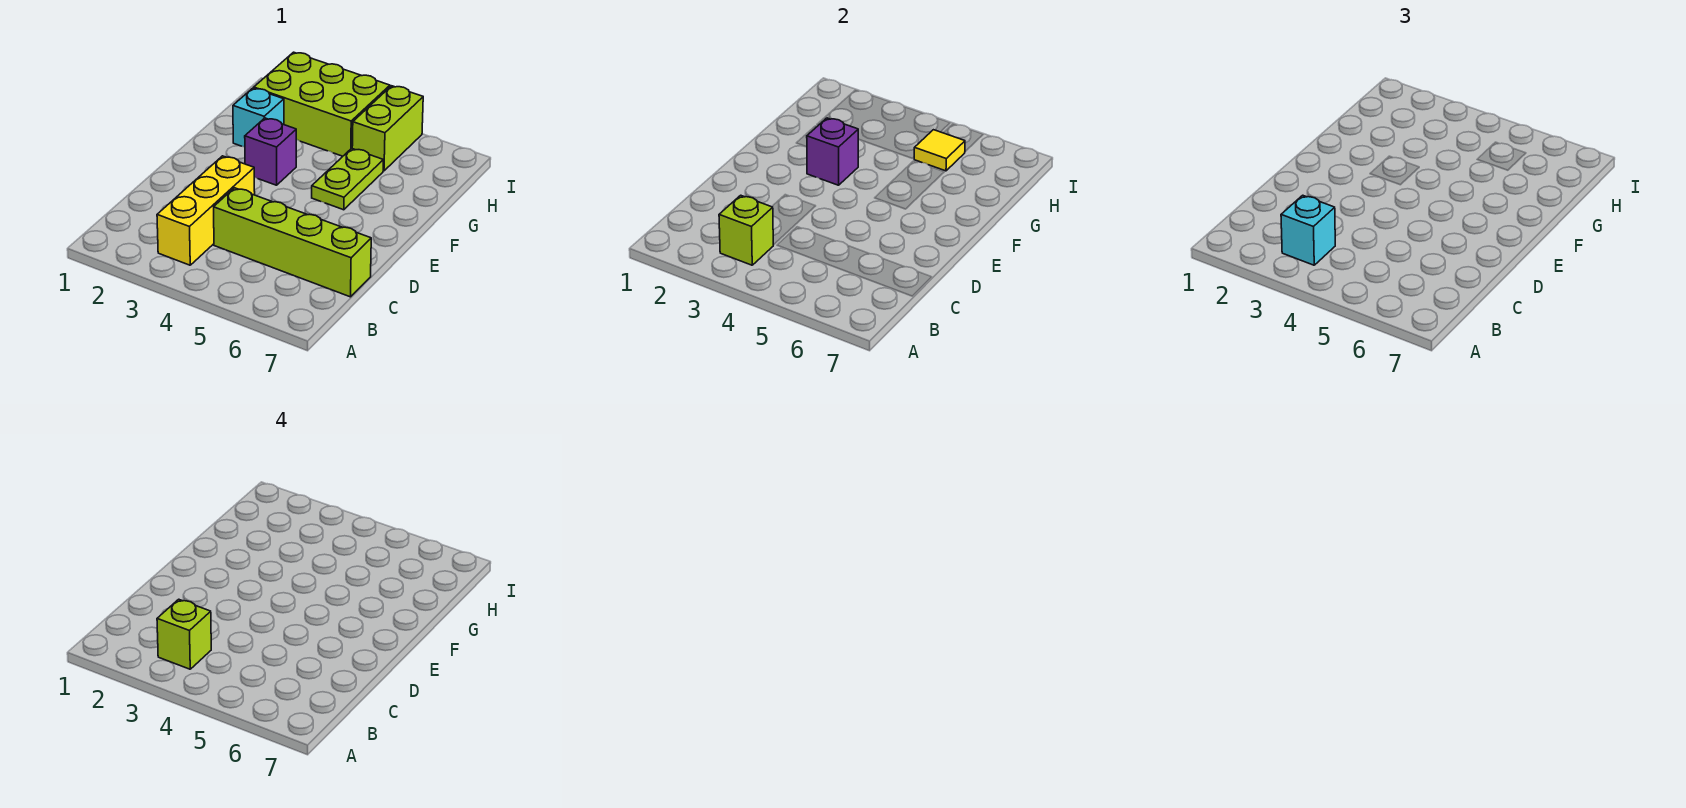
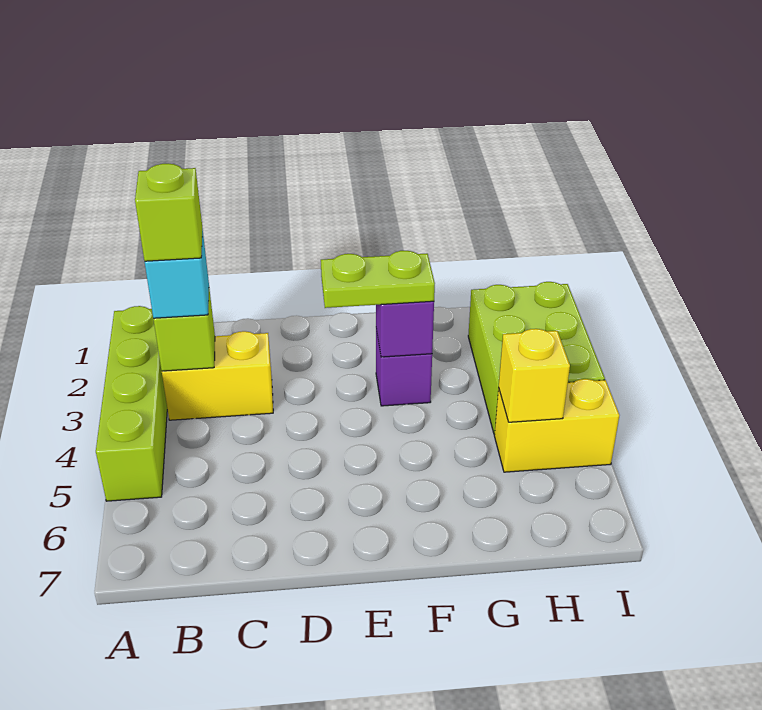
yellow 1x3 brick [157,156,255,265] -> yellow 1x2 brick [162,331,273,420]
lime 1x4 brick [214,188,371,297] -> lime 1x4 brick moved to [96,306,167,501]
lime 1x2 plate [312,148,383,210] -> lime 1x2 plate moved to [321,251,435,308]
cyan 1x1 brick [233,88,284,147] -> none
lime 1x2 brick [352,86,423,171] -> yellow 1x2 brick [494,379,619,472]
yellow 1x1 tile [914,130,965,171] -> yellow 1x1 brick [499,329,570,422]

